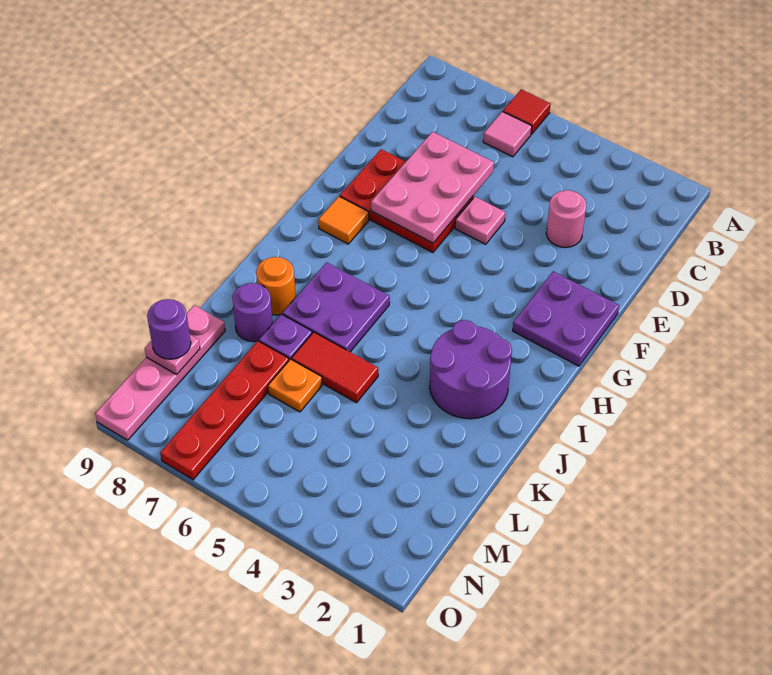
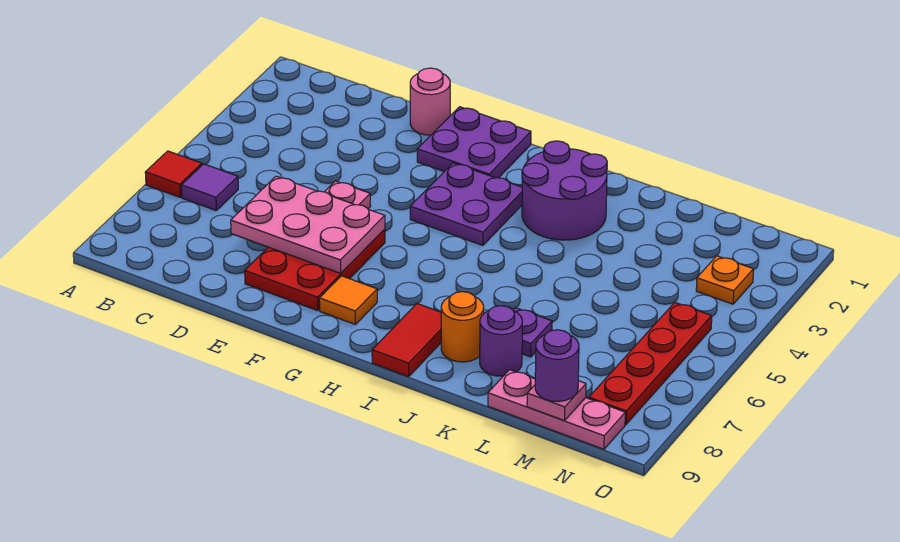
pink 1x1 tile [483,112,532,157] -> purple 1x1 tile [182,164,238,210]
pink 1x1 round brick [546,190,586,247] -> pink 1x1 round brick moved to [410,68,450,135]
purple 2x2 plate [282,262,390,352] -> purple 2x2 plate moved to [410,163,522,245]
red 1x2 tile [292,332,378,403] -> red 1x2 tile moved to [372,304,441,377]
orange 1x1 plate [268,359,322,412] -> orange 1x1 plate moved to [696,256,754,304]
red 1x4 plate [160,341,289,480] -> red 1x4 plate turned to [589,303,712,424]
pink 1x4 plate [95,305,225,440] -> pink 1x3 plate [488,370,625,449]

